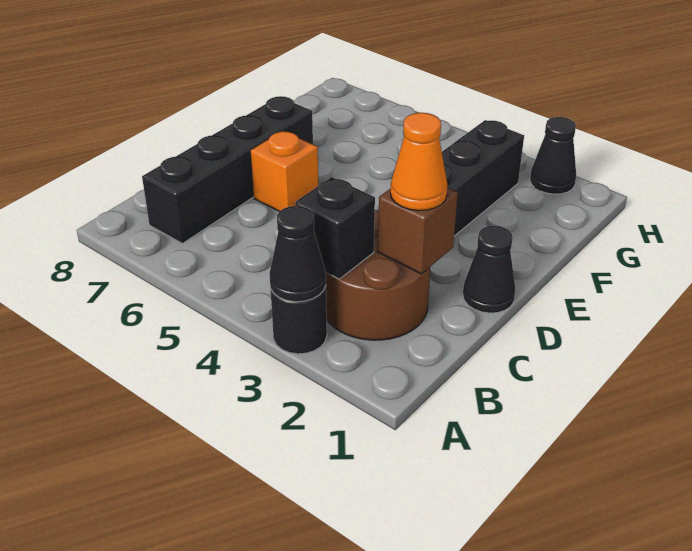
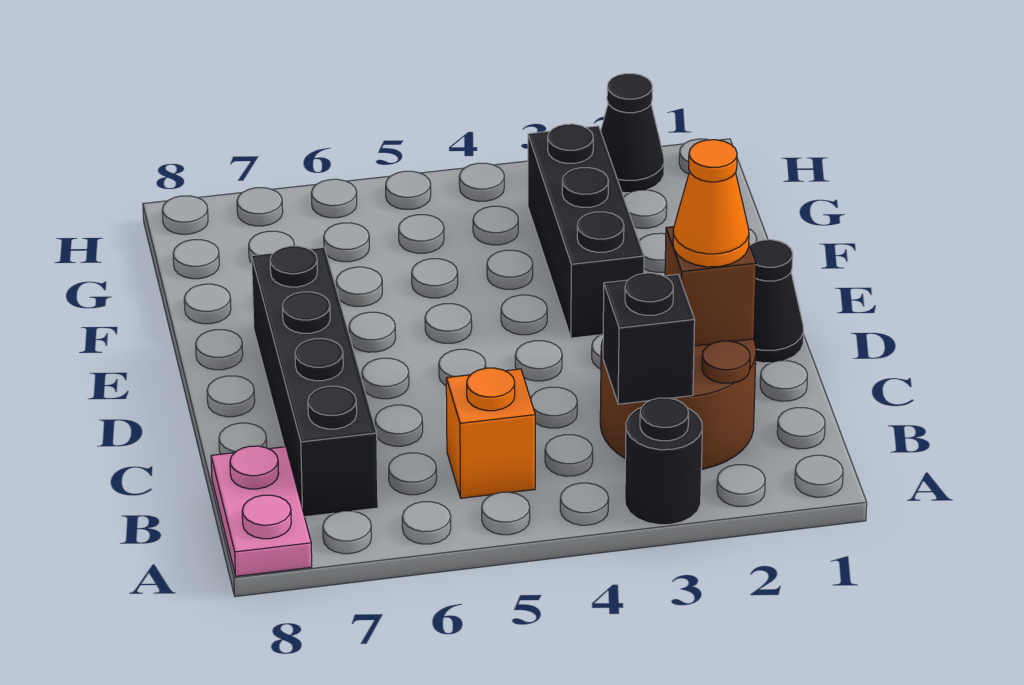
black 1x1 cone [270,206,326,302] -> none
none -> pink 1x2 plate [211,446,312,576]
orange 1x1 brick [251,131,318,212] -> orange 1x1 brick moved to [446,368,535,498]

